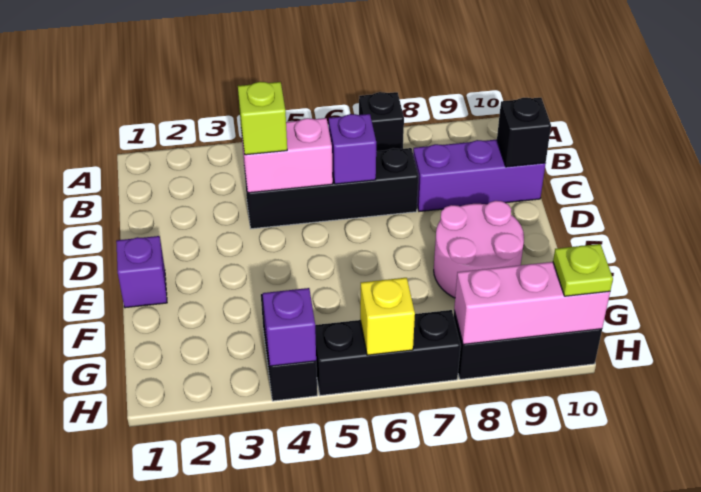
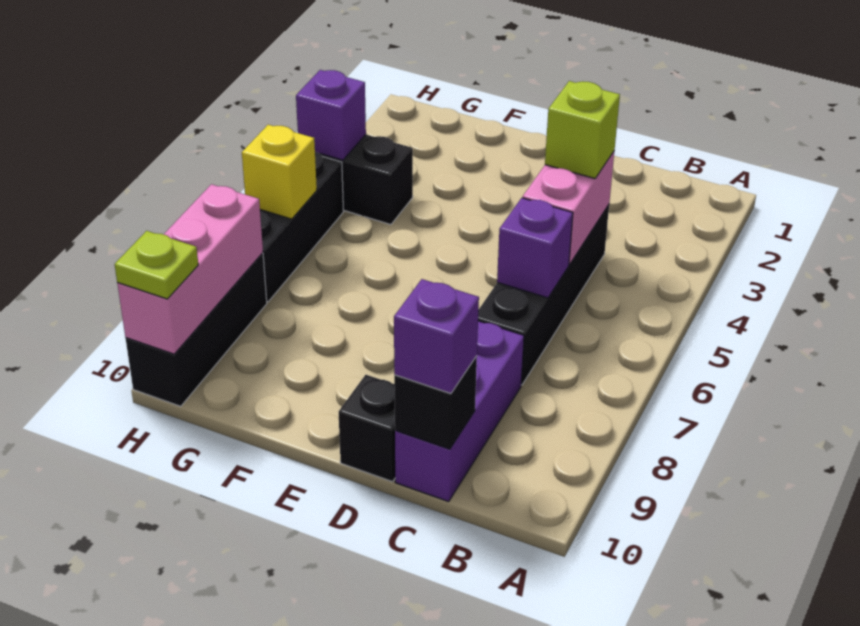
black 1x1 brick [359,92,404,151] -> black 1x1 brick moved to [339,375,395,482]
purple 1x1 brick [116,236,167,308] -> purple 1x1 brick moved to [394,279,479,393]
pink 2x2 round brick [434,201,524,298] -> none

